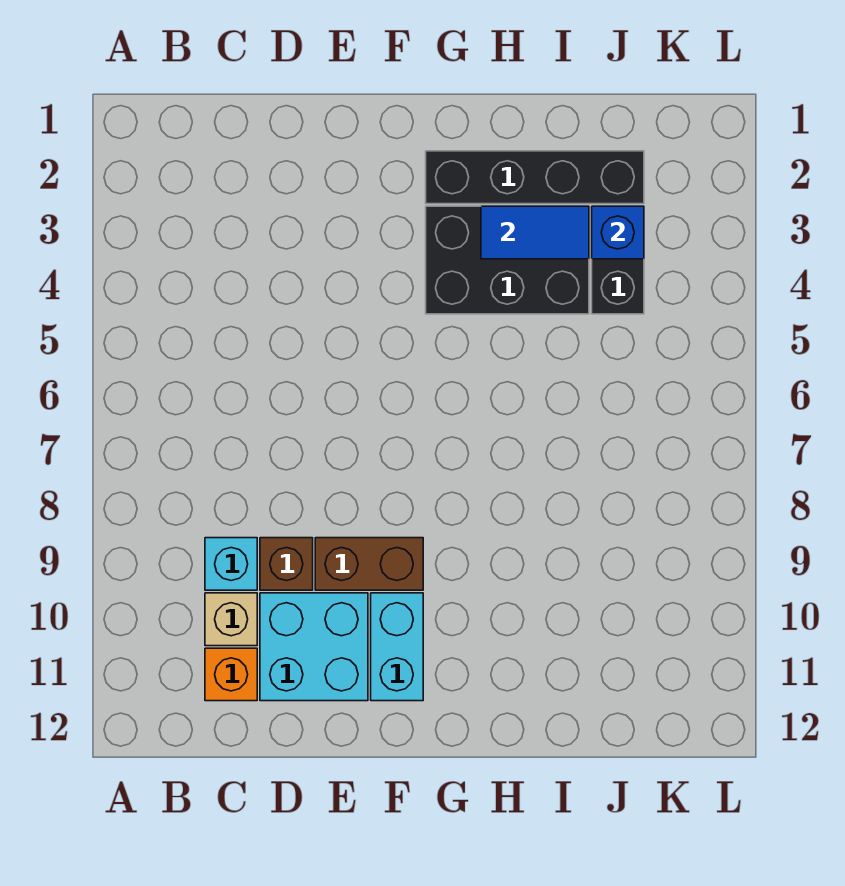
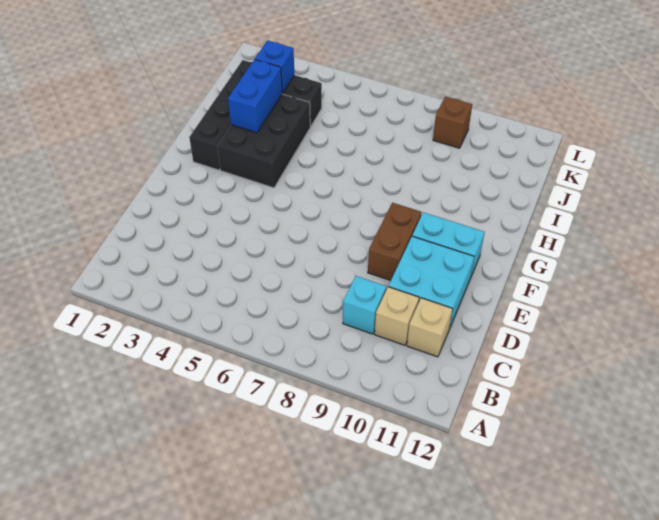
orange 1x1 brick [205,648,257,701] -> tan 1x1 brick [407,298,453,357]
brown 1x1 brick [260,538,313,590] -> brown 1x1 brick moved to [433,97,472,148]
blue 1x2 tile [481,206,589,259] -> blue 1x2 brick [228,59,282,133]

